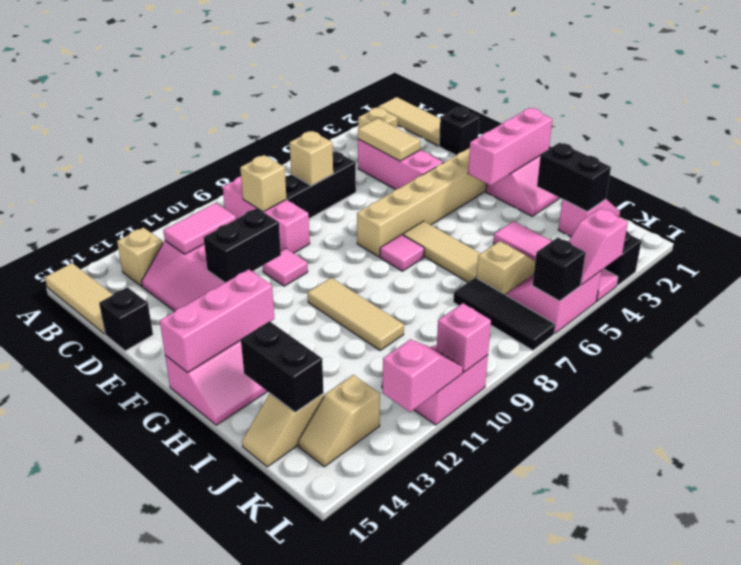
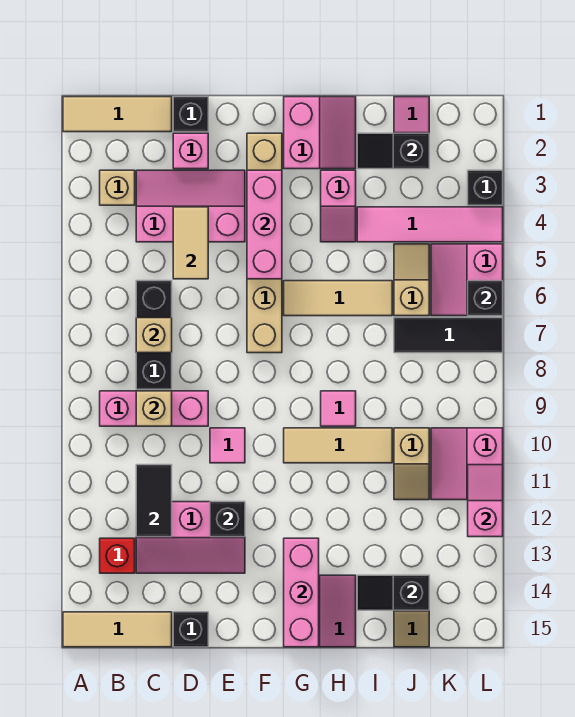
tan 1x1 brick [117,227,163,286] -> red 1x1 brick [100,538,135,573]
tan 1x2 tile [358,118,420,161] -> tan 1x2 tile turned to [173,207,208,279]
pink 1x2 tile [163,203,236,254] -> black 1x2 tile [136,465,172,537]
black 1x2 brick [204,208,281,283] -> black 1x1 brick [210,502,245,537]
pink 1x3 brick [468,108,552,185] -> pink 1x3 brick moved to [247,170,282,279]
pink 1x1 tile [380,235,424,271] -> pink 1x1 tile moved to [321,391,356,426]
black 1x2 brick [537,143,611,212] -> black 1x2 slope [357,133,429,169]
black 1x2 brick [241,321,323,412] -> black 1x2 slope [357,575,429,610]
tan 1x2 slope [298,375,380,467] -> tan 1x2 slope moved to [394,428,429,500]
pink 1x2 slope [569,208,628,285] -> pink 1x2 slope moved to [321,170,356,242]
pink 1x1 brick [437,303,491,372] -> pink 1x1 brick moved to [173,133,208,169]

